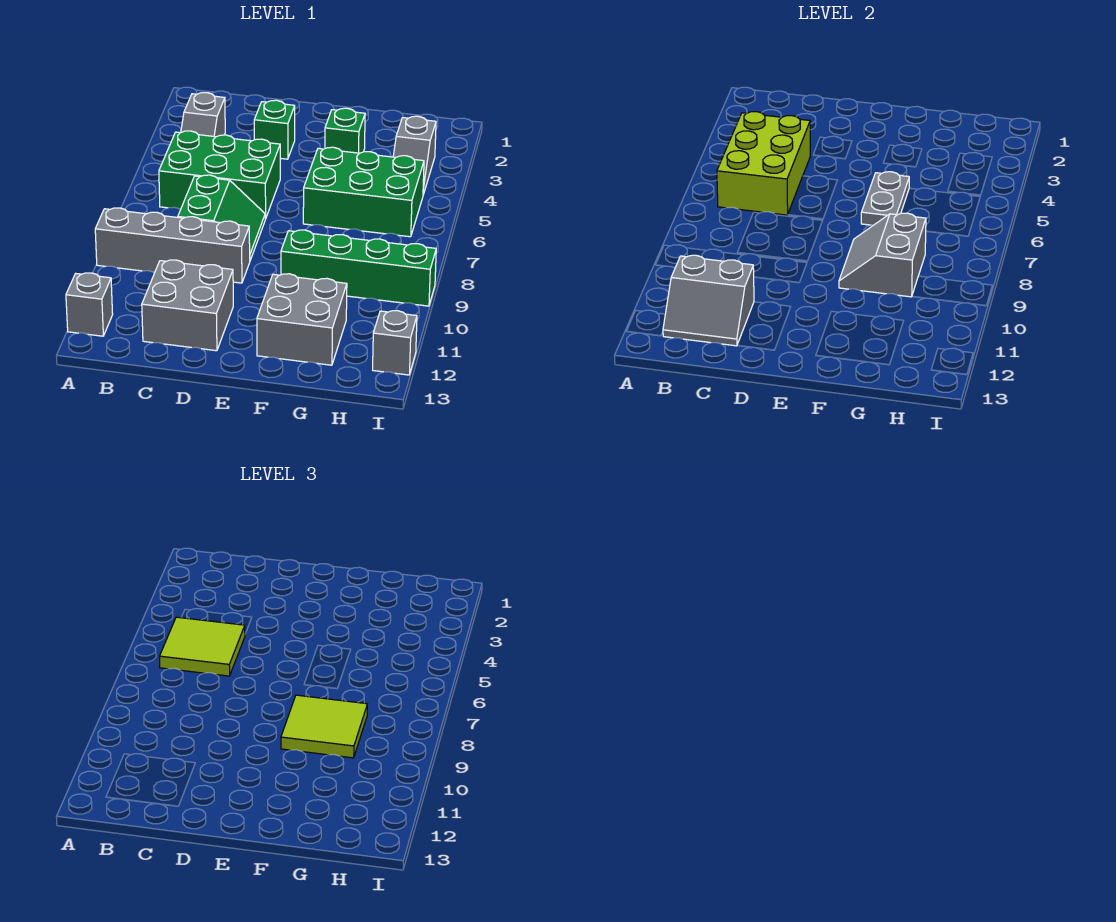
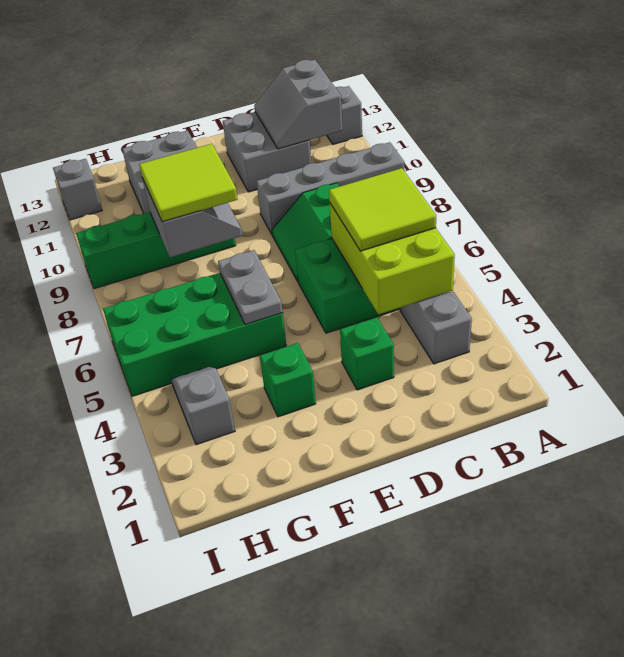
grey 2x2 slope [663,255,754,346] -> grey 2x2 slope turned to [254,60,342,149]
green 2x3 brick [303,147,424,237] -> green 2x4 brick [103,273,286,396]

